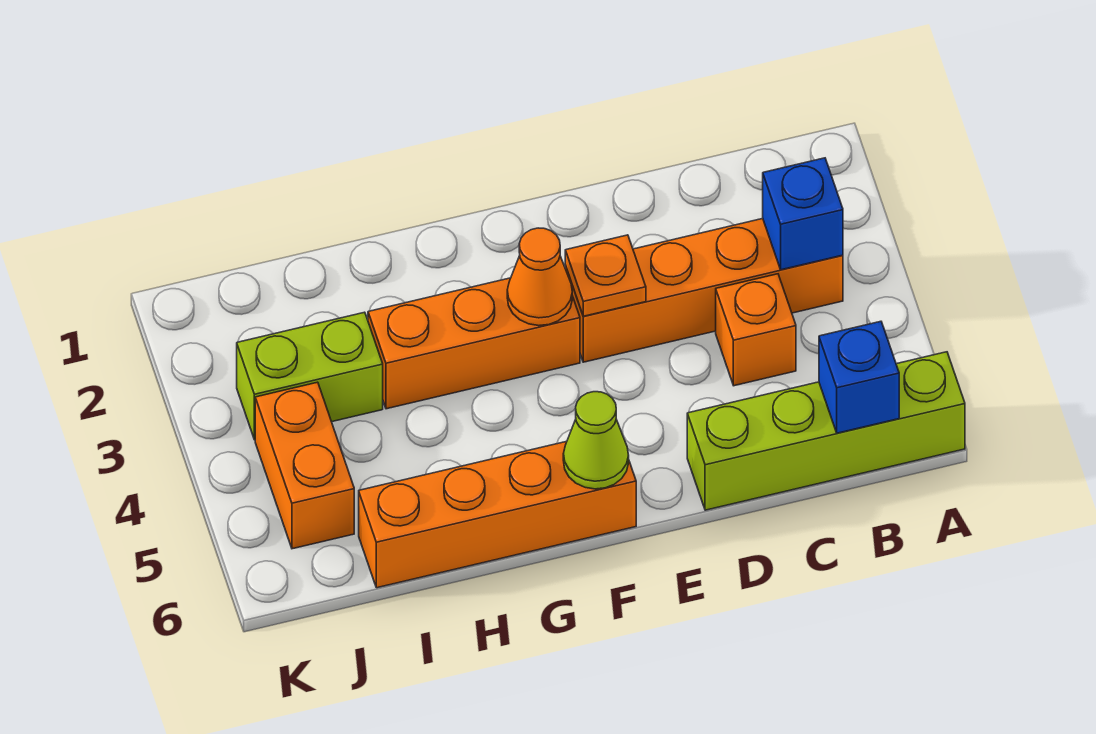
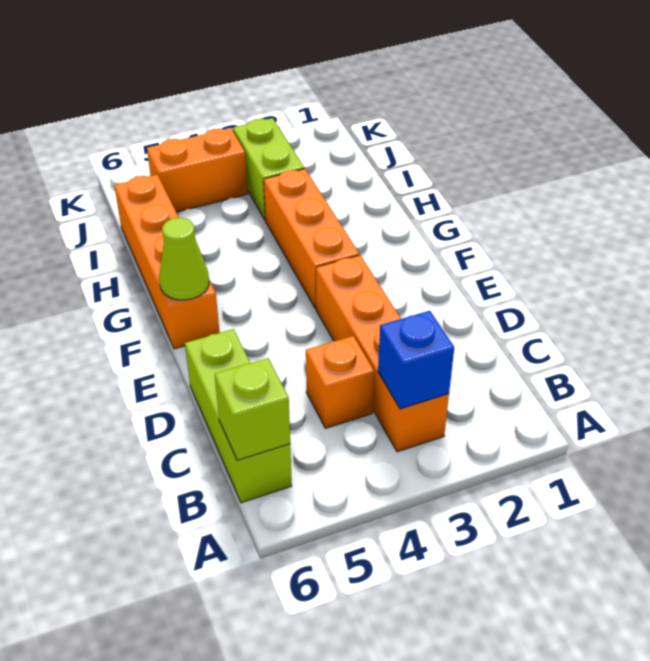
lime 1x4 brick [687,352,965,510] -> lime 1x3 brick [185,329,292,503]
blue 1x1 brick [819,321,899,433] -> lime 1x1 brick [215,358,290,460]
orange 1x1 plate [565,235,646,316] -> none
orange 1x1 cone [507,228,572,326] -> none

